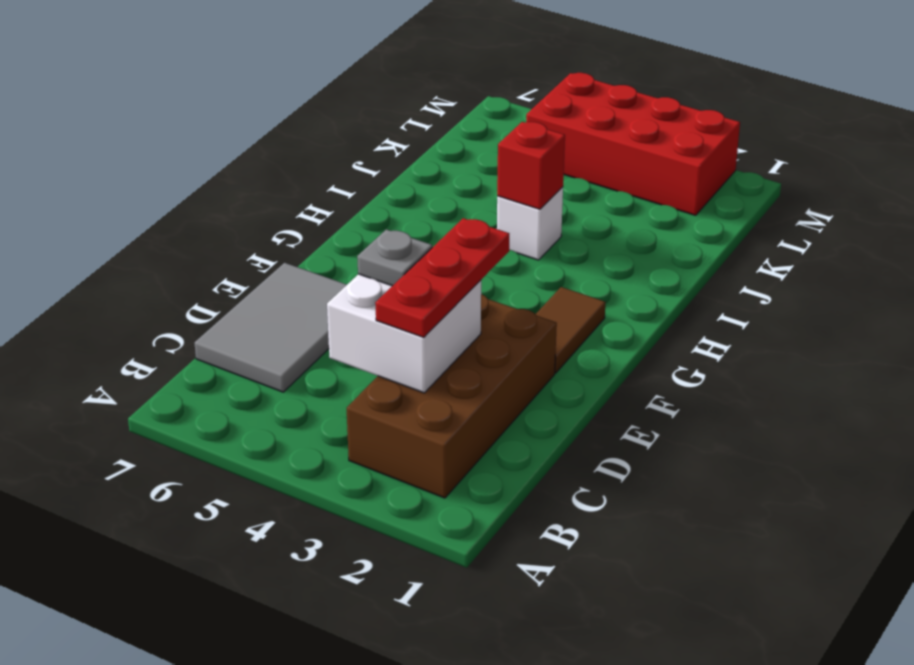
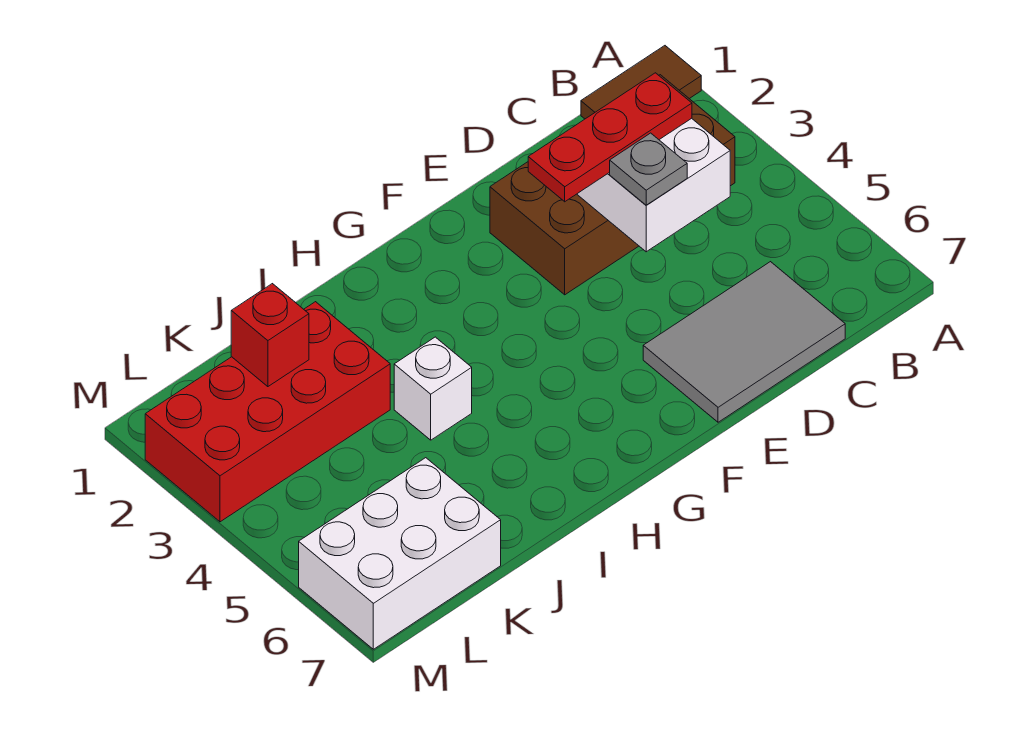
brown 1x2 tile [536,287,605,373] -> brown 1x2 tile moved to [581,46,701,119]
red 1x1 brick [497,122,565,209] -> red 1x1 brick moved to [231,284,309,387]
none -> white 2x3 brick [299,458,501,649]
red 2x4 brick [526,73,740,215] -> red 2x4 brick turned to [145,302,390,522]

